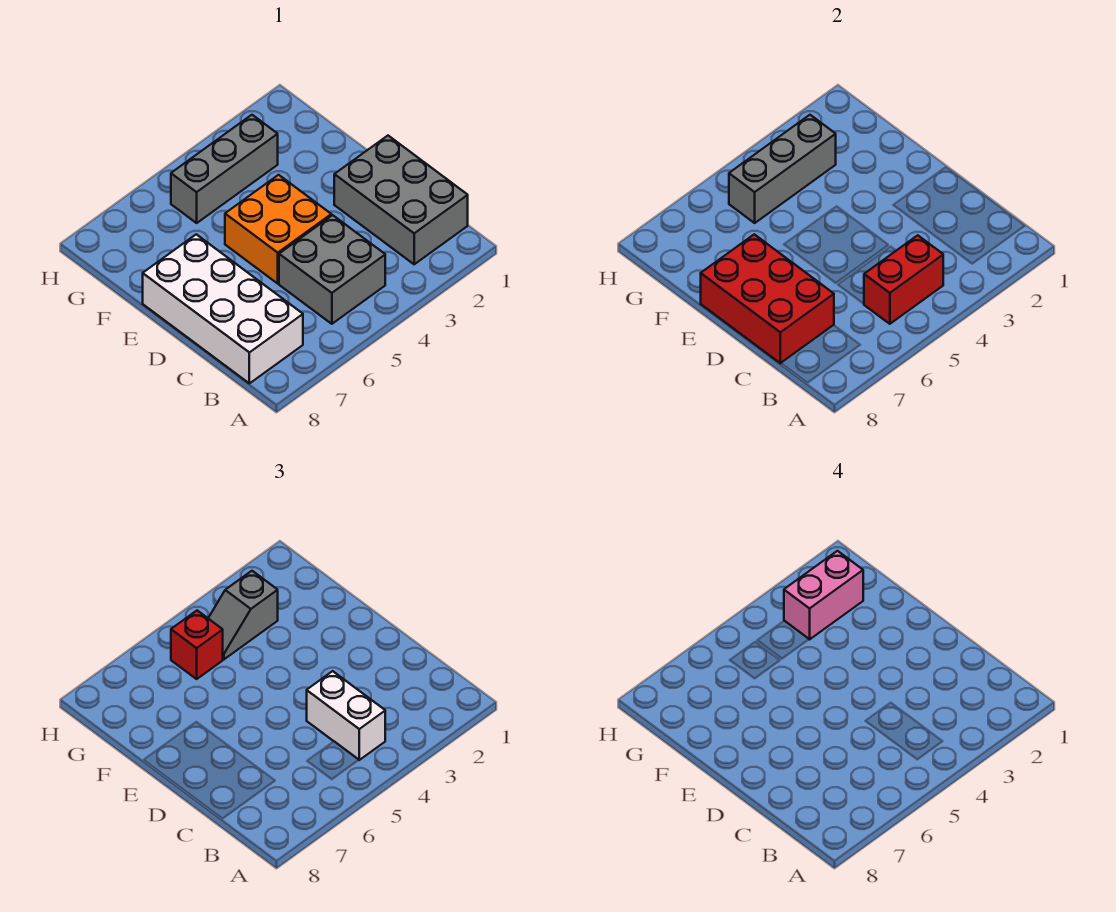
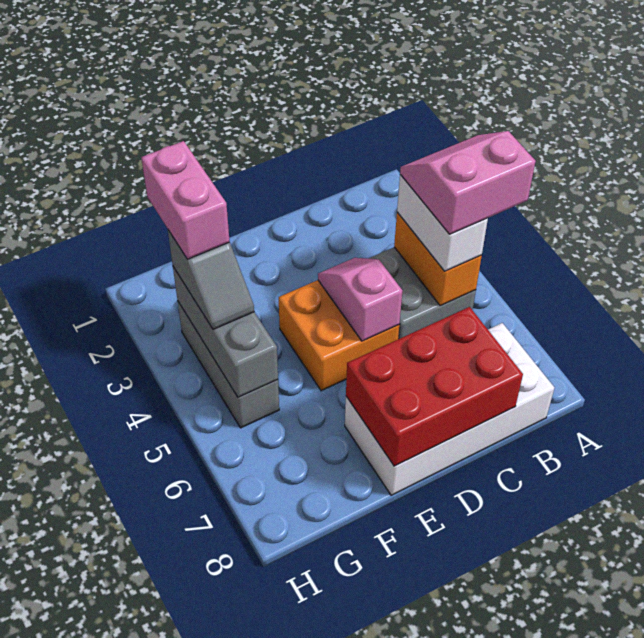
none -> pink 2x2 slope [400,131,536,234]
grey 2x3 brick [334,136,468,264] -> none
red 1x2 brick [864,235,943,324] -> orange 1x2 brick [394,212,482,306]
white 1x2 brick [307,671,385,760] -> white 1x2 brick turned to [397,175,488,271]
none -> pink 1x2 slope [318,258,402,341]
red 1x1 brick [171,611,223,679] -> none

